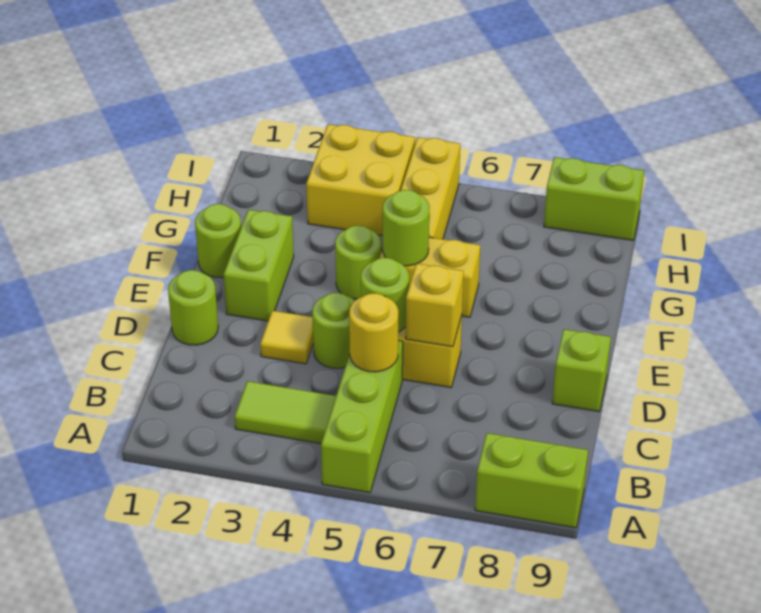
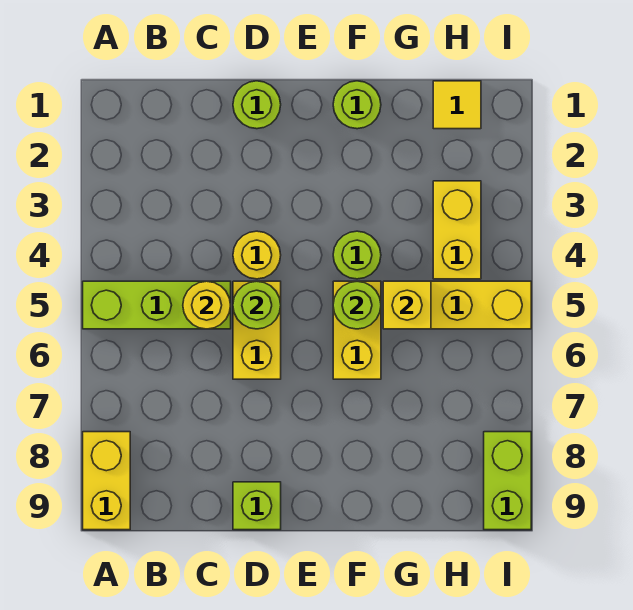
lime 1x2 brick [475,433,588,528] -> yellow 1x2 brick [83,432,130,530]
lime 1x2 tile [235,381,336,444] -> none
yellow 1x1 tile [260,311,313,364] -> yellow 1x1 tile moved to [433,81,481,129]
lime 1x1 round brick [312,293,355,368] -> yellow 1x1 round brick [233,231,281,279]
yellow 1x1 brick [406,263,464,347] -> yellow 1x1 brick moved to [383,281,431,329]
lime 1x2 brick [224,210,294,321] -> none
yellow 2x2 brick [306,124,415,235] -> yellow 1x2 brick [433,181,481,279]

